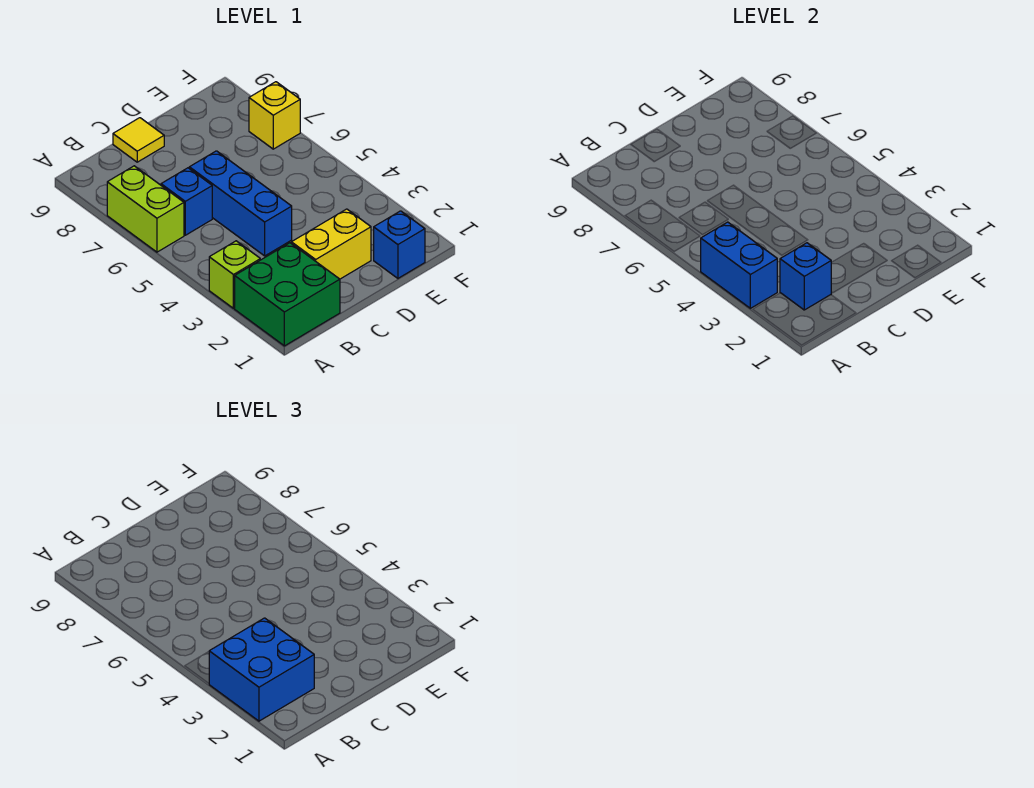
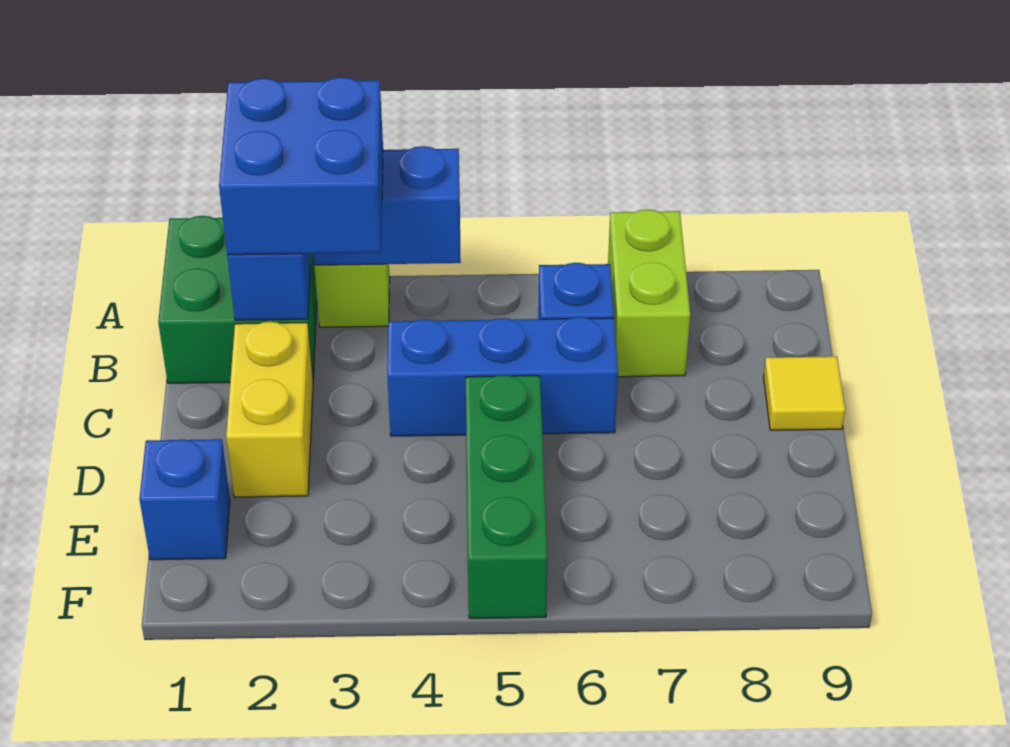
lime 1x2 brick [107,166,184,252] -> lime 1x2 brick turned to [608,209,690,377]
none -> green 1x3 brick [466,375,548,618]
yellow 1x1 brick [249,82,300,149] -> none

